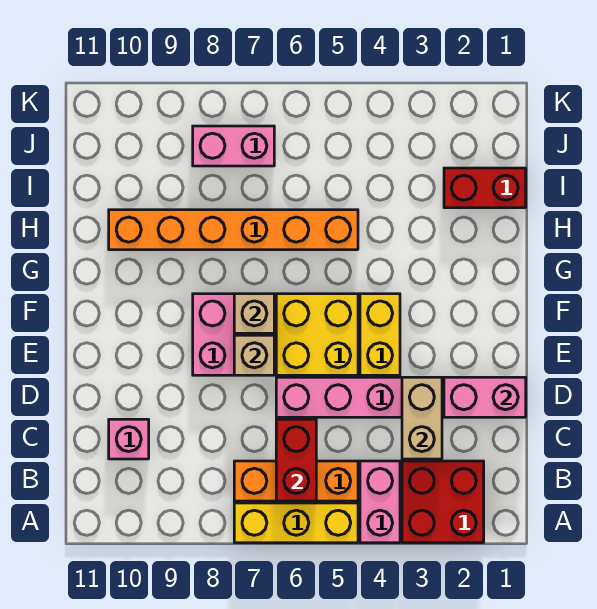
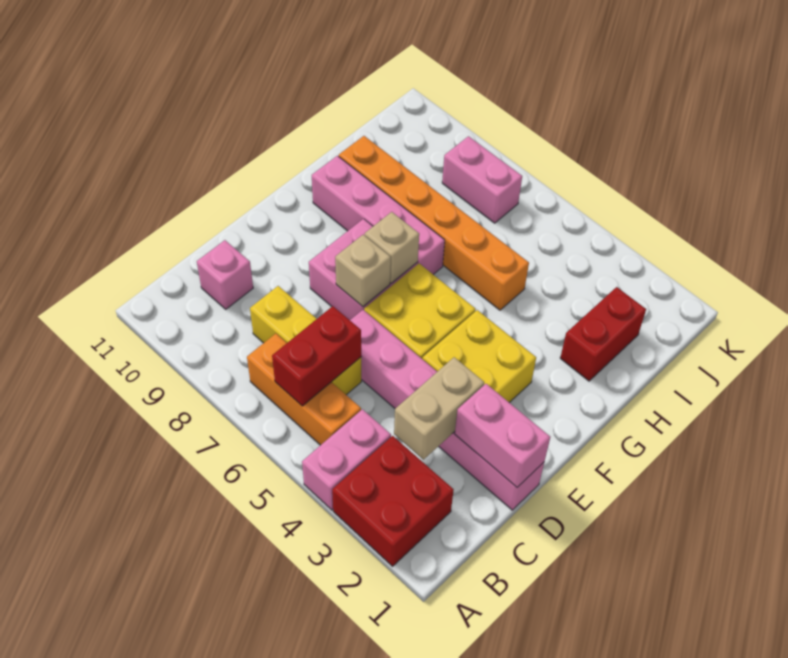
yellow 1x3 brick [234,503,358,543] -> yellow 1x3 brick moved to [250,286,361,395]
yellow 1x2 brick [360,294,400,375] -> yellow 2x2 brick [422,310,536,402]
none -> pink 1x4 brick [312,156,445,275]
red 1x2 brick [444,168,526,208] -> red 1x2 brick turned to [560,287,646,381]

